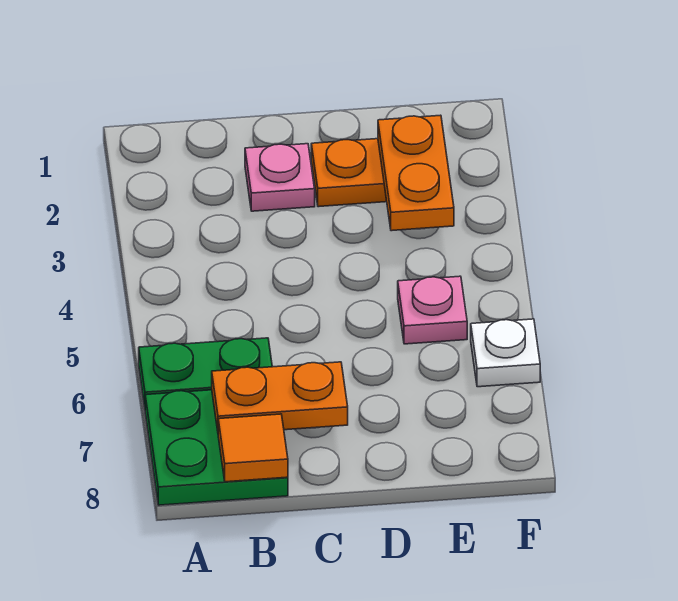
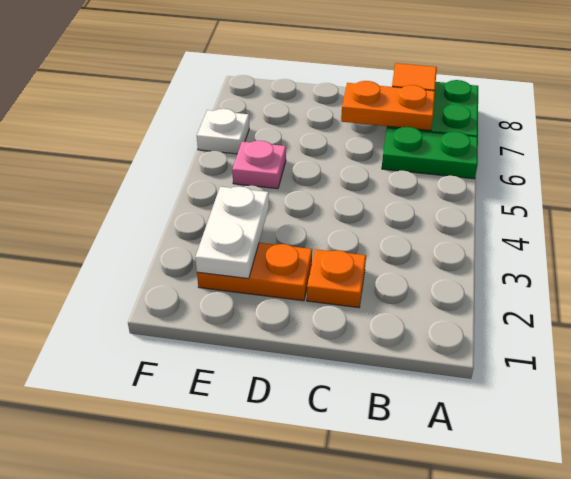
pink 1x1 plate [245,144,315,211] -> orange 1x1 plate [307,249,366,308]
orange 1x2 plate [378,115,454,231] -> white 1x2 plate [195,186,269,279]

